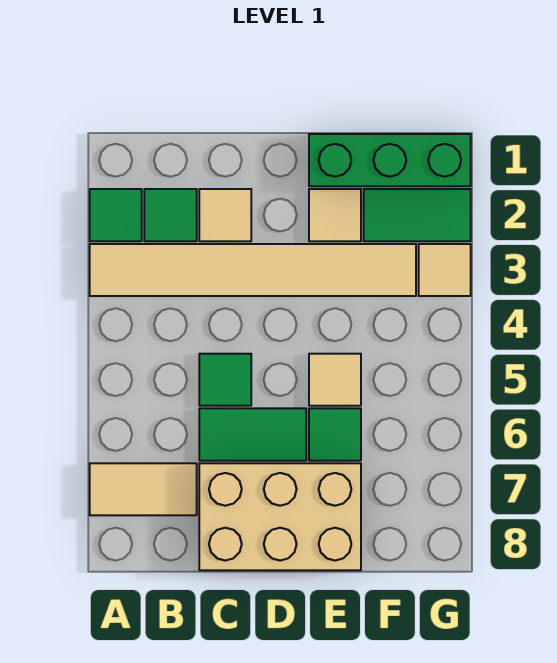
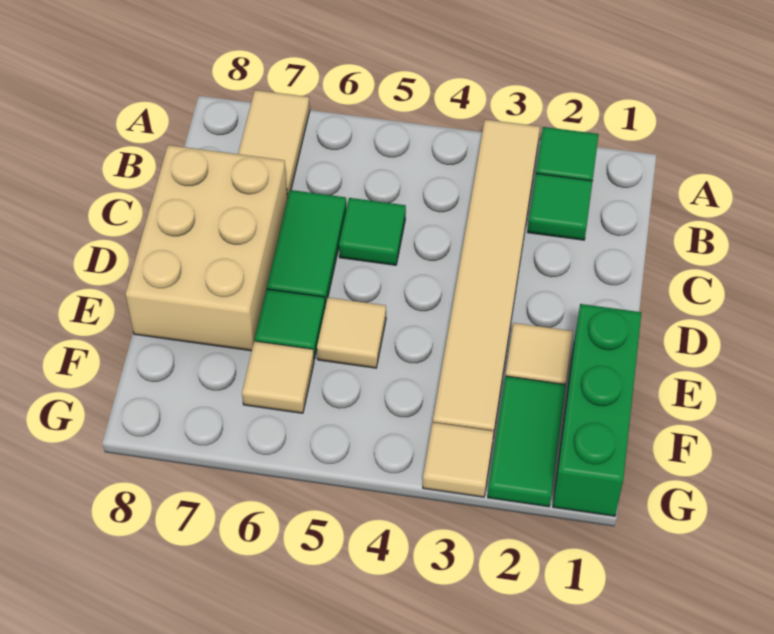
tan 1x1 tile [199,189,251,241] -> tan 1x1 tile moved to [242,341,314,413]

